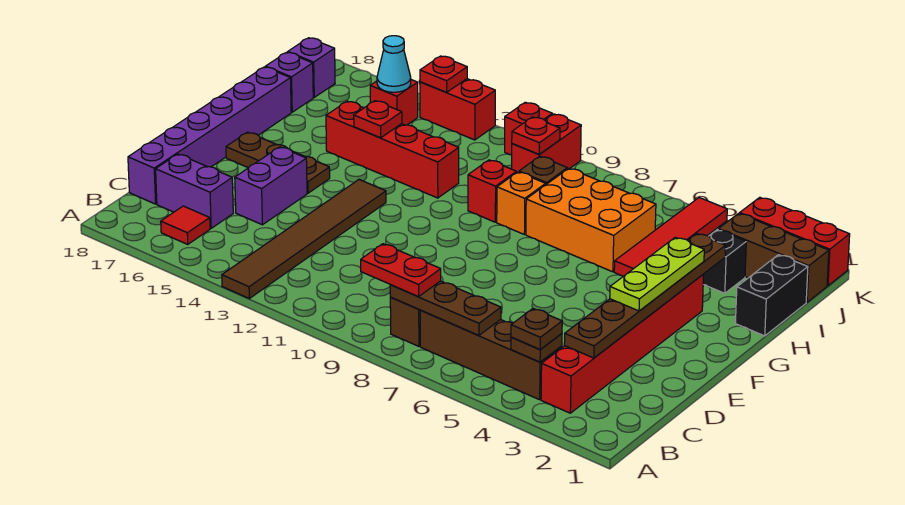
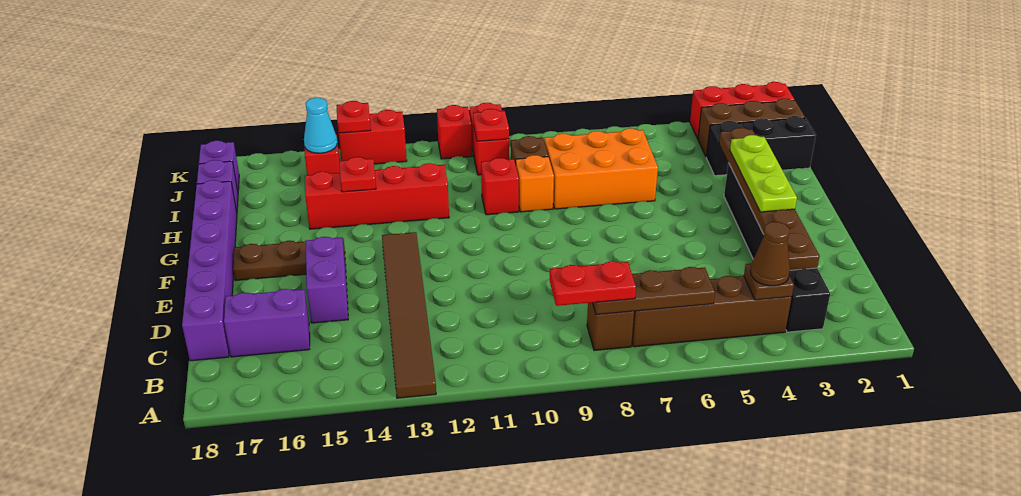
red 1x6 brick [541,275,704,413] -> black 1x6 brick [724,163,830,332]
brown 1x1 plate [511,309,562,349] -> brown 1x1 cone [750,222,790,286]
red 1x1 tile [161,206,210,244] -> none
black 1x2 brick [735,255,808,336] -> black 1x2 brick turned to [742,116,816,170]
red 1x4 tile [614,198,727,276] -> none

